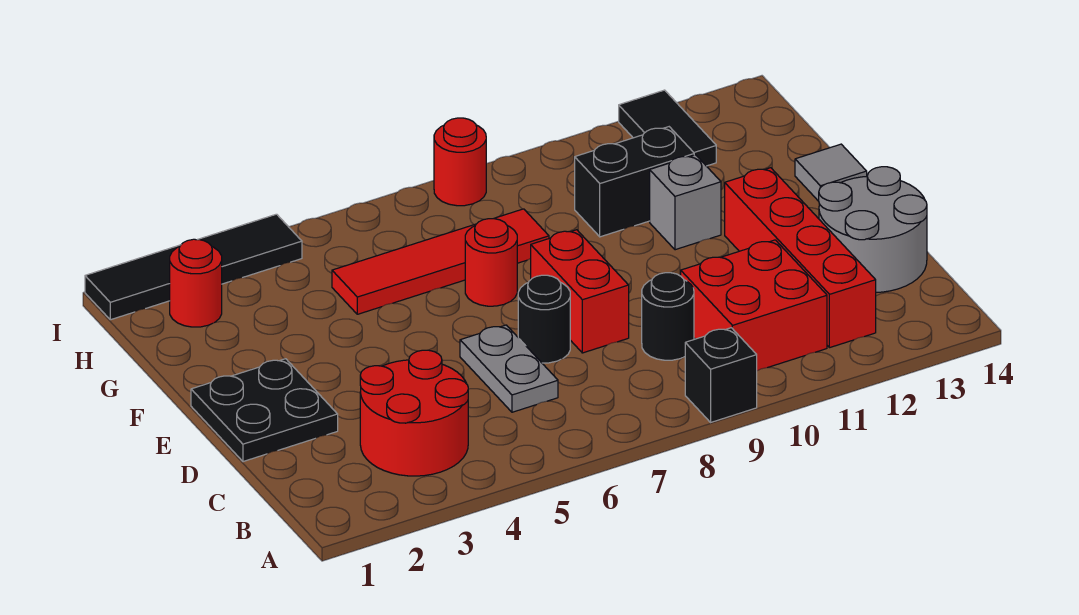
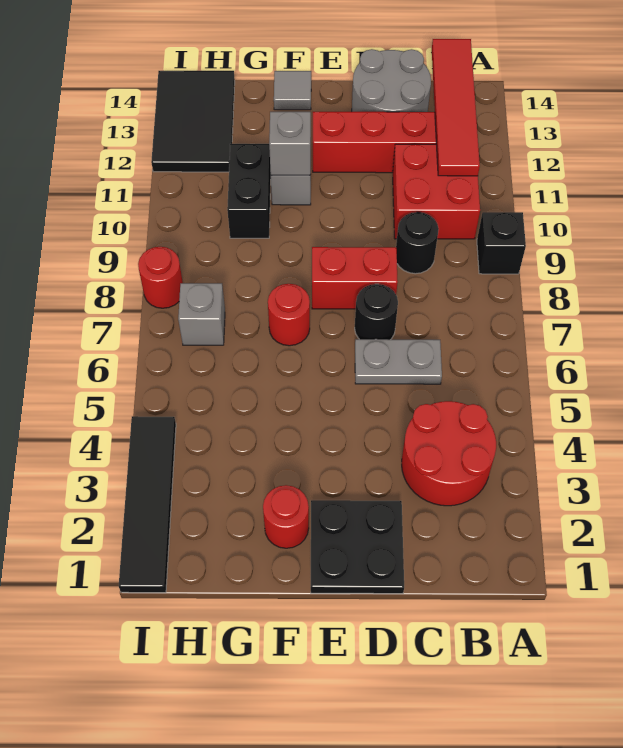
none -> grey 1x1 brick [269,112,311,175]
red 1x4 tile [332,209,549,314] -> red 1x4 tile moved to [432,39,480,176]
red 1x1 round brick [170,239,222,327] -> red 1x1 round brick moved to [263,485,309,548]
none -> grey 1x1 brick [178,283,225,345]
black 1x2 tile [619,90,716,166] -> black 2x3 tile [151,71,235,172]

